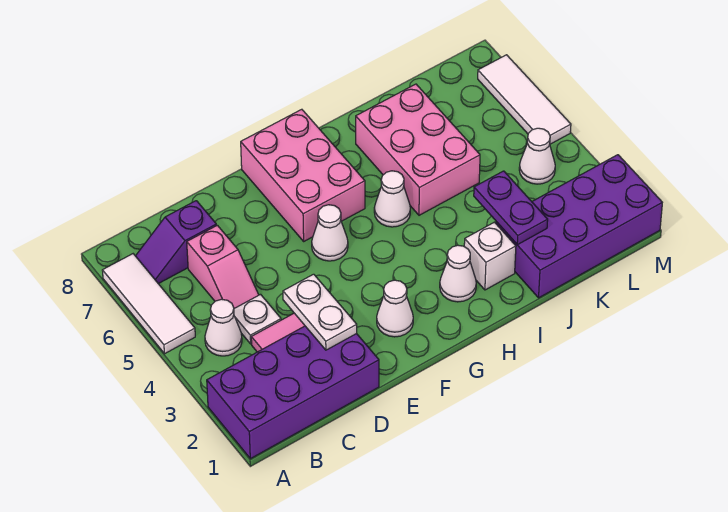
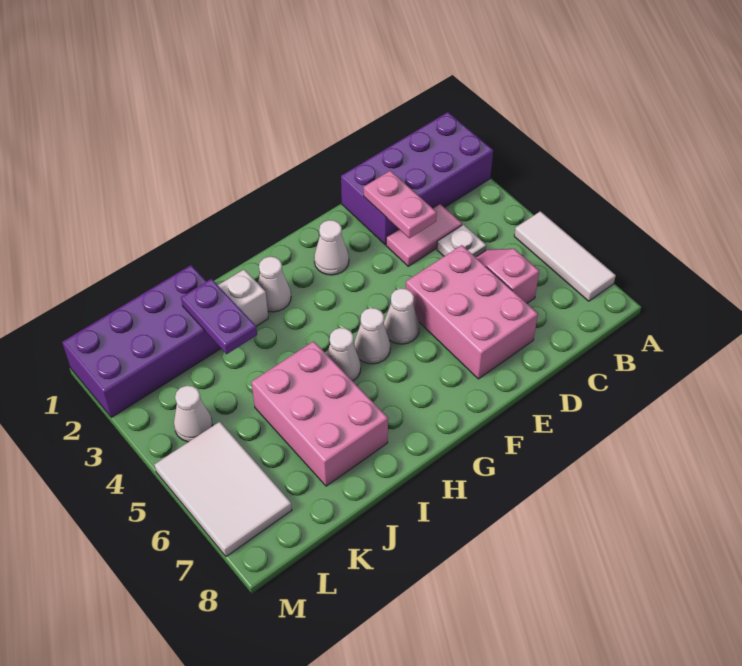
white 1x1 cone [205,299,242,356] -> white 1x1 cone moved to [354,308,390,364]
purple 1x2 slope [136,201,216,284] -> none
white 1x2 plate [283,274,357,350] -> pink 1x2 plate [363,171,437,238]
pink 2x3 brick [241,109,365,241] -> pink 2x3 brick moved to [406,245,538,379]
white 1x3 tile [478,55,571,144] -> white 2x3 tile [154,422,292,557]

